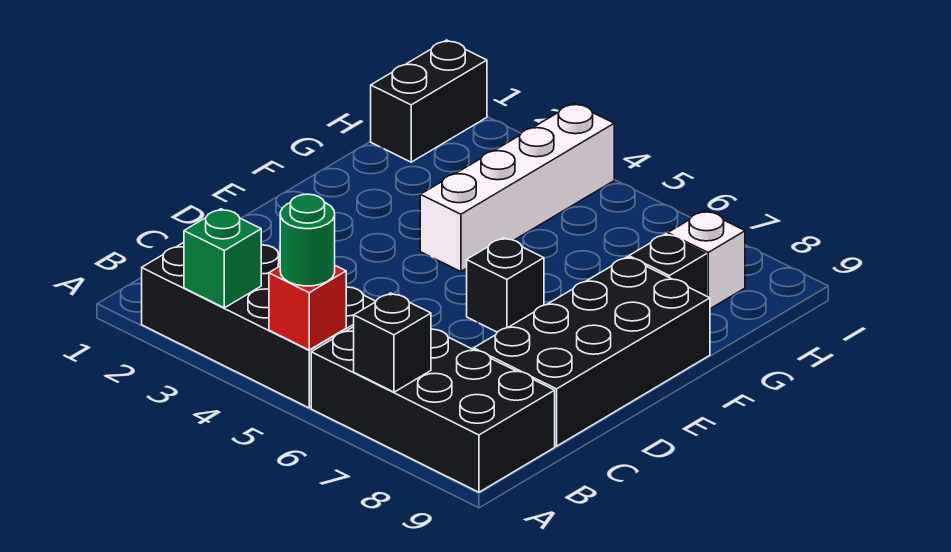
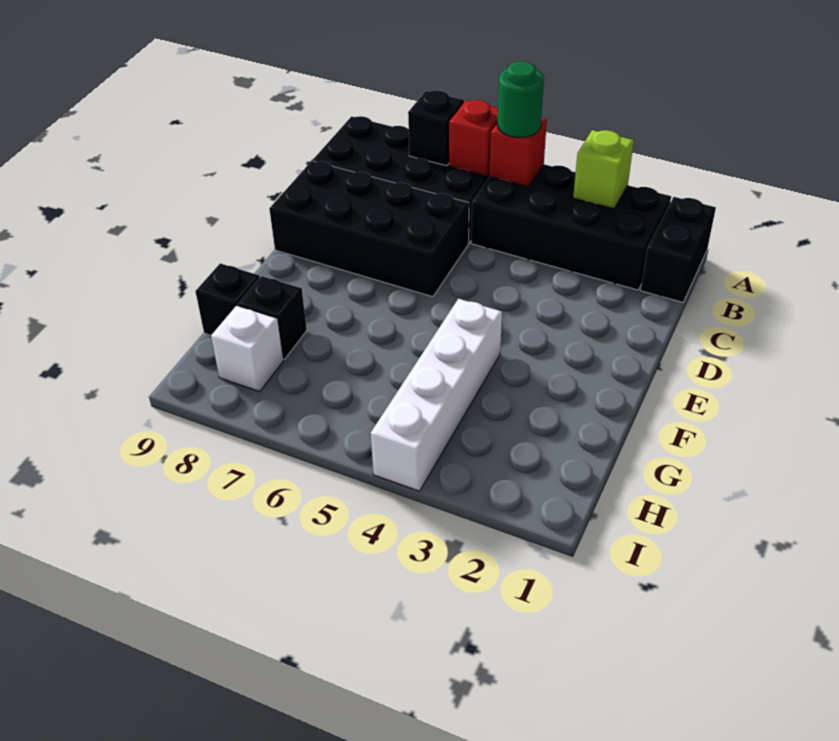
green 1x1 brick [184,209,261,308] -> lime 1x1 brick [573,130,634,209]
none -> red 1x1 brick [449,100,498,176]
black 2x4 brick [474,257,710,446] -> black 2x4 brick turned to [269,161,469,297]
black 1x1 brick [467,238,544,332] -> black 1x1 brick moved to [195,263,260,335]
black 1x2 brick [371,40,487,162] -> black 1x2 brick moved to [641,197,716,302]

